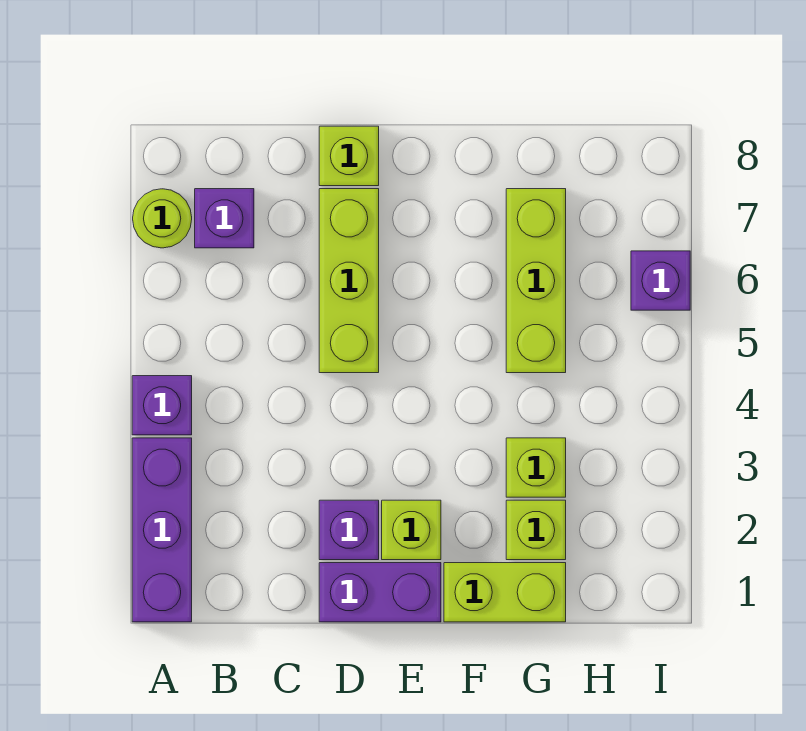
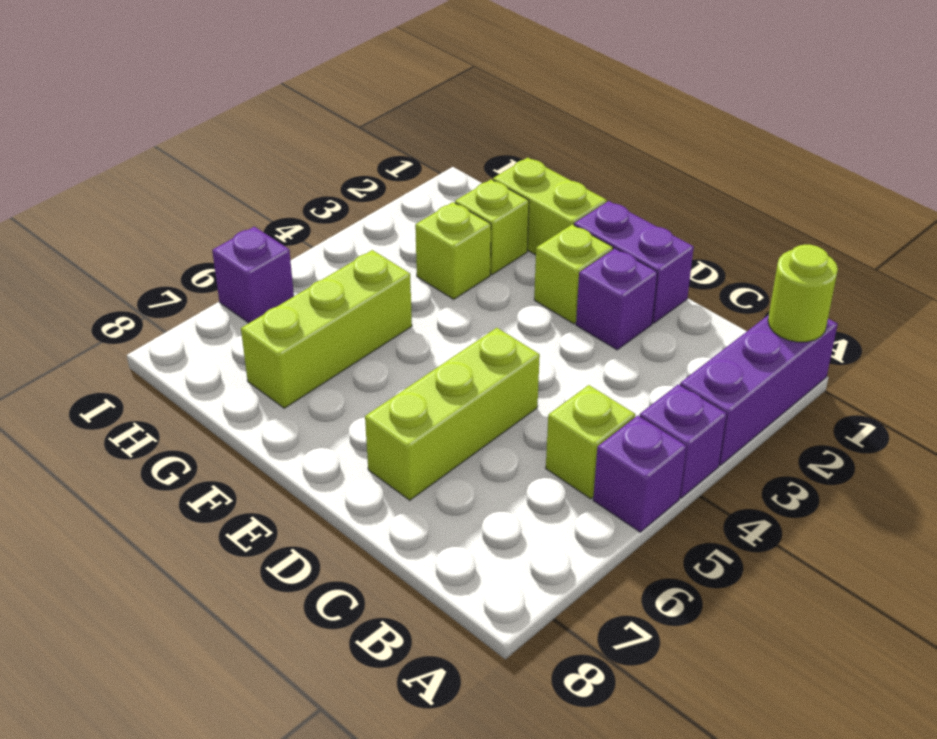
lime 1x1 round brick [133,189,192,248] -> lime 1x1 round brick moved to [768,245,838,342]
purple 1x1 brick [195,189,254,248] -> purple 1x1 brick moved to [593,416,686,532]
lime 1x1 brick [319,126,379,186] -> lime 1x1 brick moved to [546,385,635,499]

